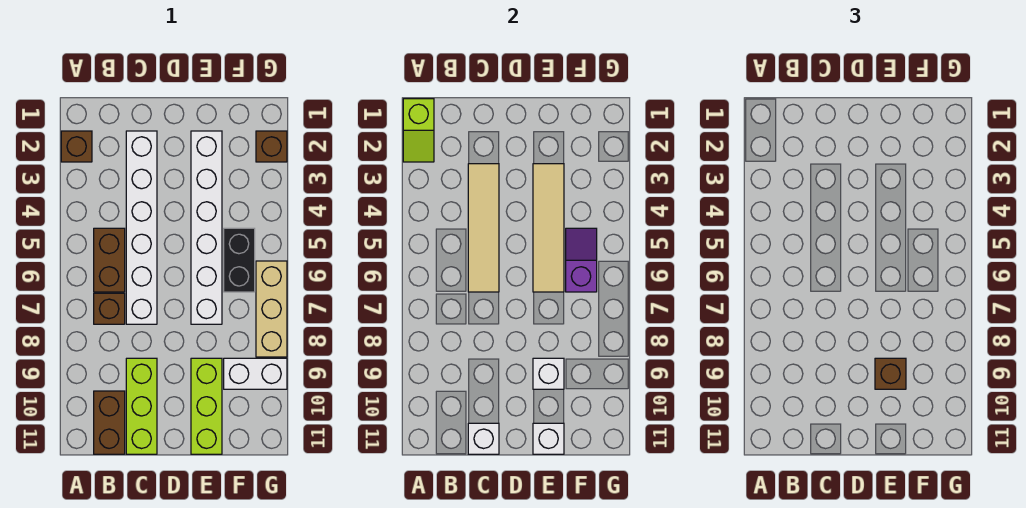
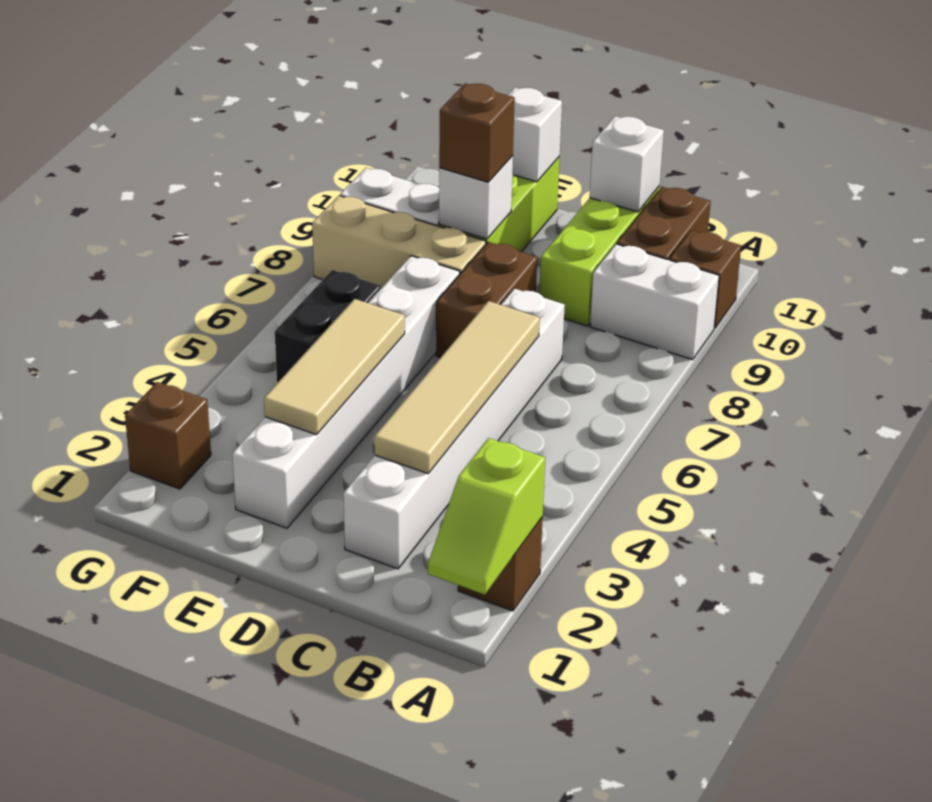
lime 1x2 slope [403,99,434,162] -> lime 1x2 slope turned to [428,438,545,595]
none -> white 1x2 brick [590,244,719,360]
brown 1x2 brick [94,228,125,292] -> brown 1x2 brick moved to [436,242,537,358]
brown 1x1 brick [94,293,125,324] -> brown 1x1 brick moved to [670,230,741,328]
tan 1x4 tile [533,164,564,292] -> tan 1x3 tile [264,299,405,435]
purple 1x2 slope [566,228,597,292] -> none
tan 1x3 brick [256,261,287,357] -> tan 1x3 brick turned to [312,196,486,288]

